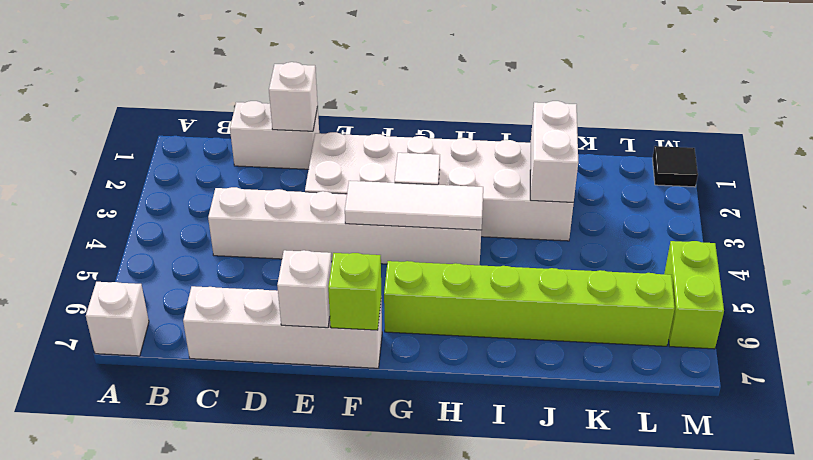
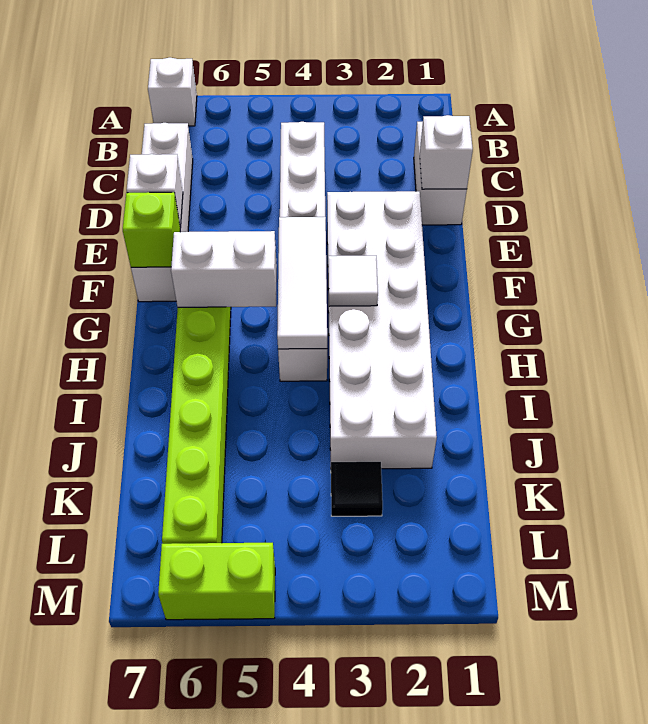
white 1x2 brick [530,101,578,202] -> white 1x2 brick moved to [171,231,277,307]
black 1x1 tile [652,146,698,187] -> black 1x1 tile moved to [331,462,383,516]

